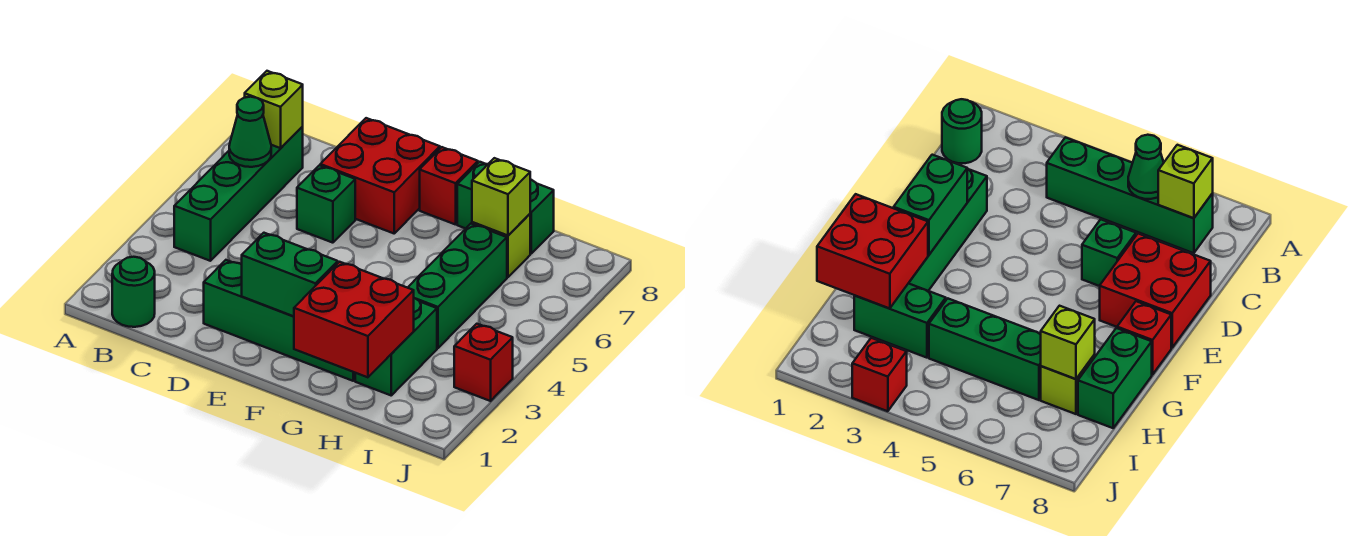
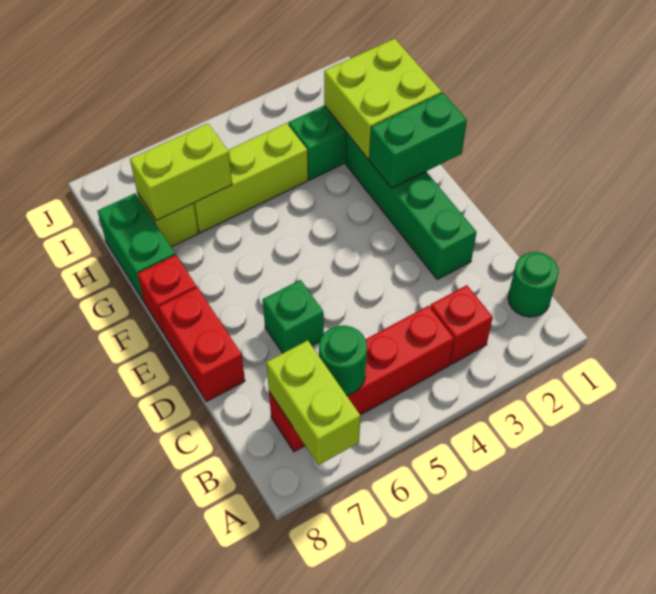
green 1x4 brick [174,127,303,261] -> red 1x4 brick [269,306,454,452]
green 1x1 cone [229,97,271,167] -> green 1x1 round brick [319,325,367,395]
lime 1x1 brick [245,71,303,148] -> lime 1x2 brick [266,340,360,465]
red 2x2 brick [320,118,440,233] -> red 1x2 brick [158,287,245,402]
green 1x2 brick [242,233,338,316] -> green 1x2 brick turned to [369,93,467,188]
red 2x2 brick [294,262,414,377] -> lime 2x2 brick [324,39,442,159]
green 1x3 brick [408,224,507,348] -> lime 1x3 brick [194,123,308,233]
lime 1x1 brick [472,158,530,235] -> lime 1x2 brick [130,123,232,221]
red 1x1 brick [454,324,513,401] -> red 1x1 brick moved to [430,285,493,364]

